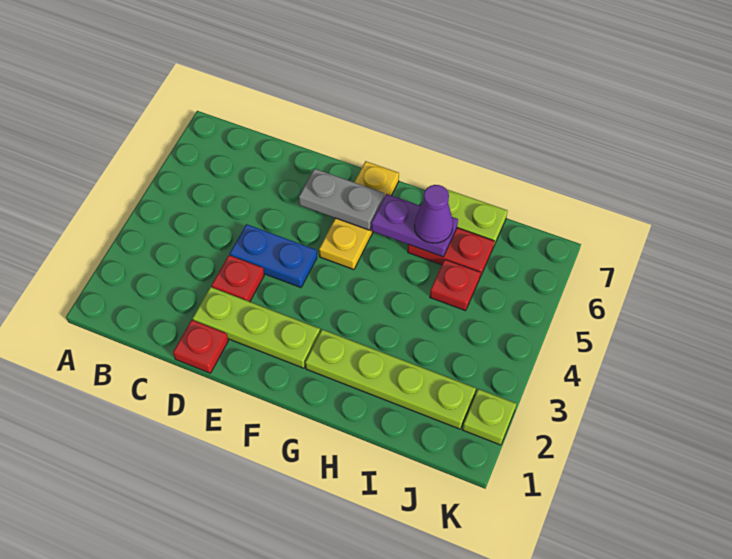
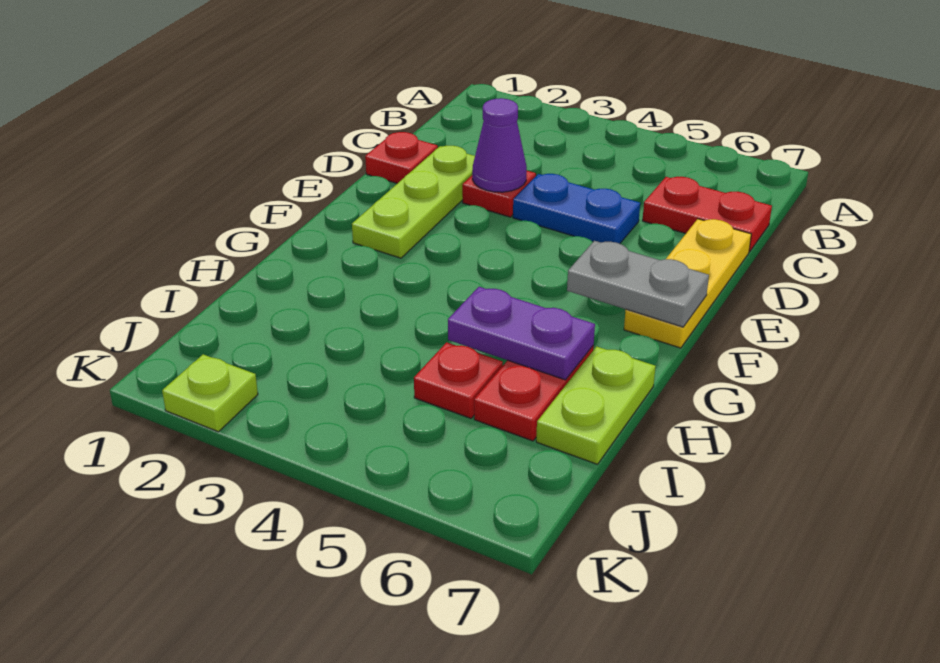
none -> red 1x2 plate [642,177,772,252]
blue 1x2 plate [230,224,317,288] -> blue 1x2 plate turned to [513,174,640,244]
grey 1x2 plate [299,169,384,230] -> grey 1x2 plate turned to [567,241,709,327]
yellow 1x3 plate [319,161,399,270] -> yellow 1x3 plate turned to [624,219,751,348]
lime 1x4 plate [305,330,476,429] -> none
purple 1x2 plate [371,194,458,257] -> purple 1x2 plate turned to [448,287,595,380]
purple 1x1 cone [414,185,453,243] -> purple 1x1 cone moved to [472,98,527,192]

